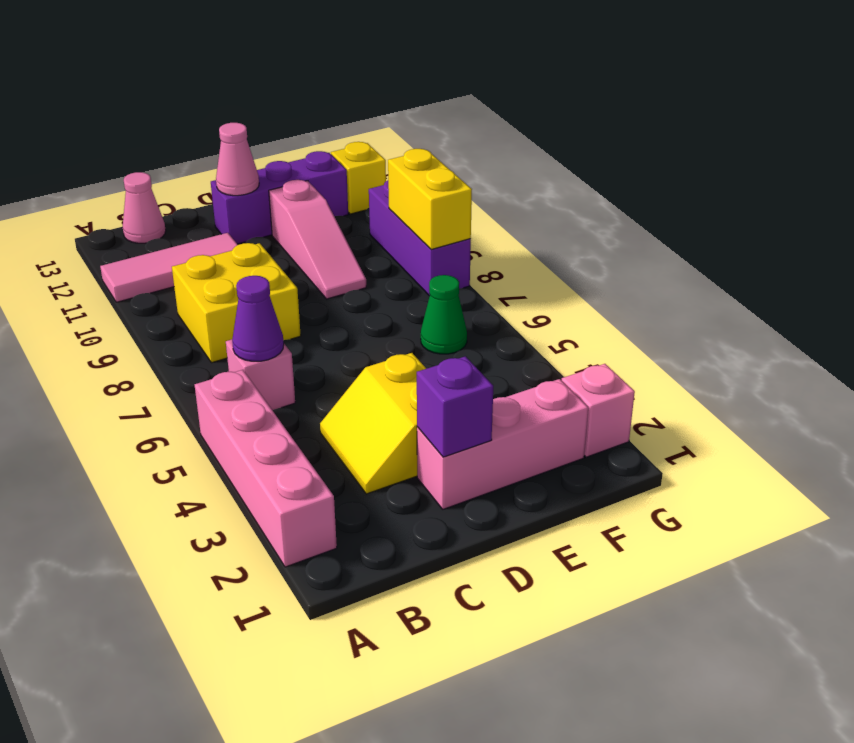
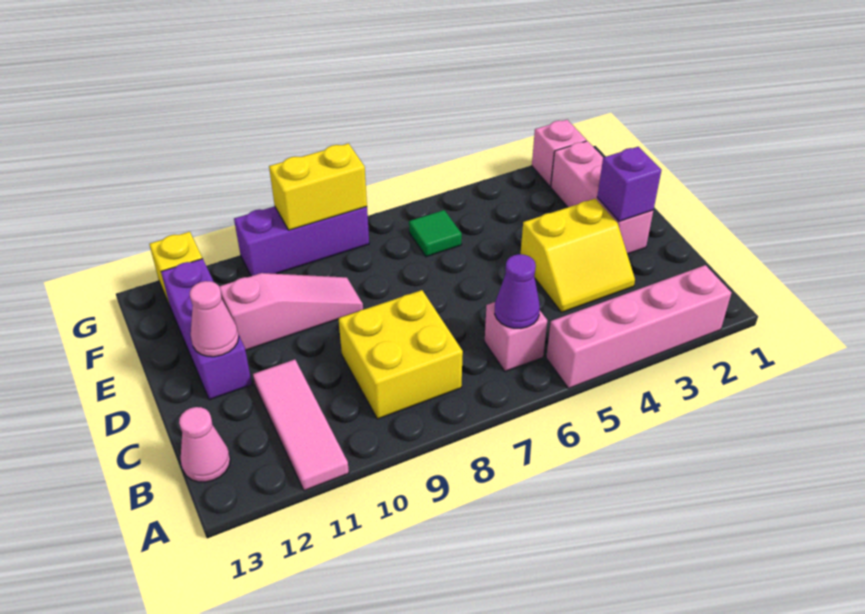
green 1x1 cone [421,275,467,354] -> green 1x1 tile [409,210,462,257]

